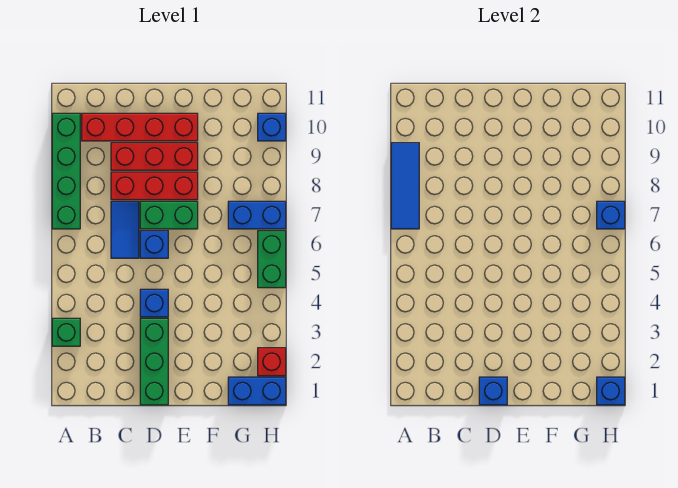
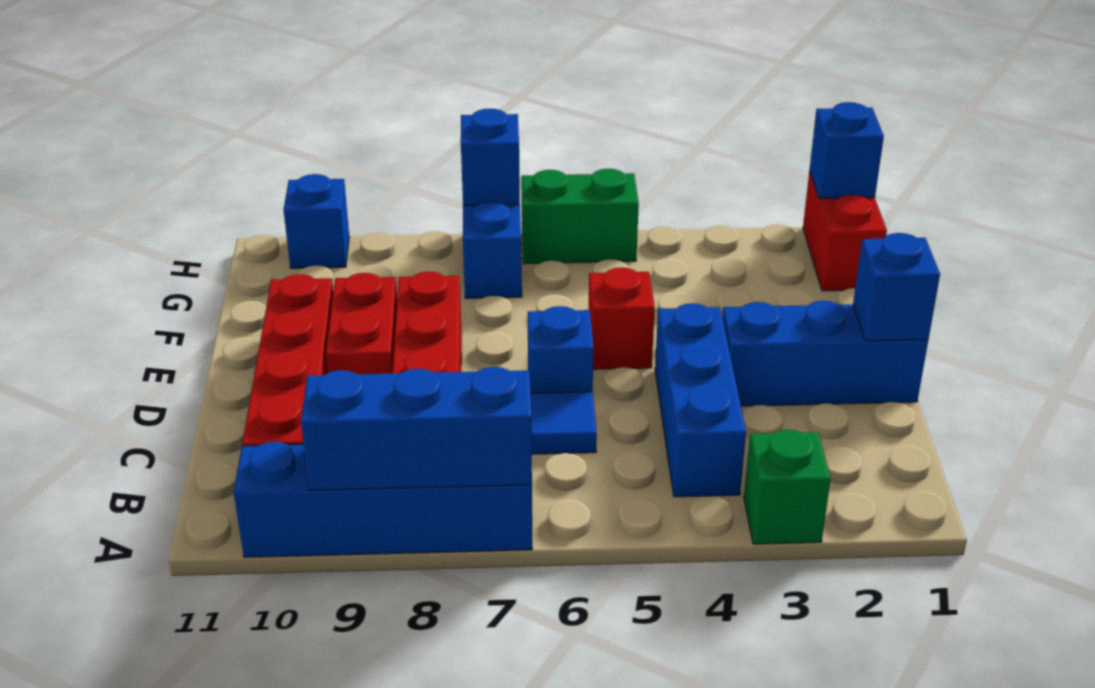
green 1x4 brick [52,113,80,229] -> blue 1x4 brick [234,442,532,557]
blue 1x3 tile [391,143,419,229] -> blue 1x3 brick [301,367,532,490]
red 1x3 brick [111,143,198,170] -> red 1x2 brick [326,273,397,374]
green 1x3 brick [140,318,168,405] -> blue 1x3 brick [722,301,928,406]
blue 1x1 brick [140,289,168,317] -> blue 1x3 brick [655,303,746,497]
green 1x2 brick [140,201,198,229] -> none
blue 1x2 brick [228,377,286,405] -> red 1x2 brick [803,170,887,291]
red 1x1 brick [258,348,286,376] -> red 1x1 brick moved to [588,267,655,369]

